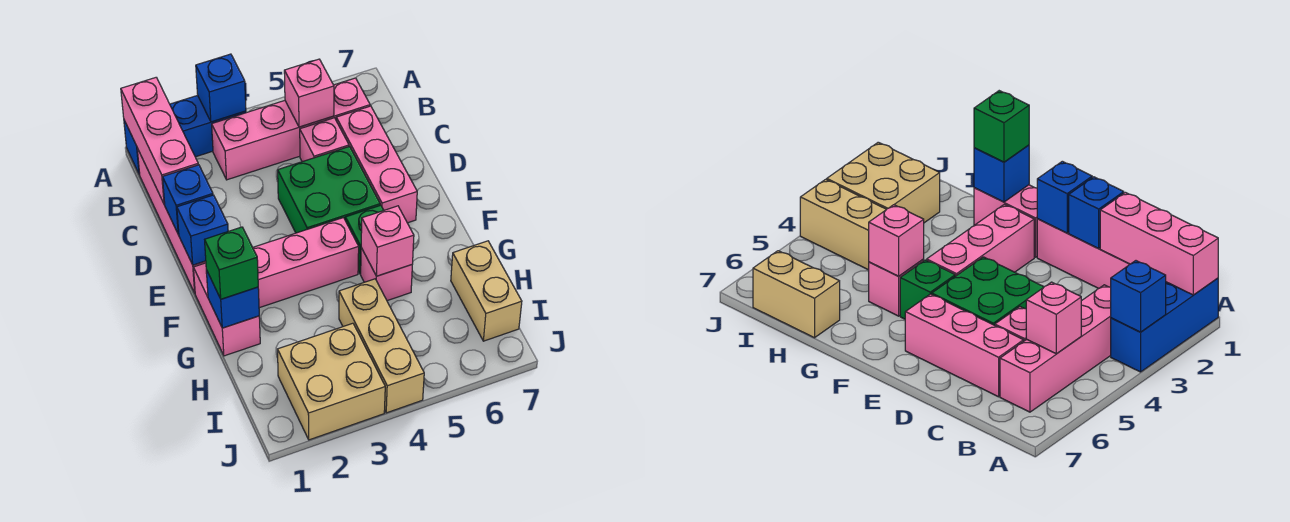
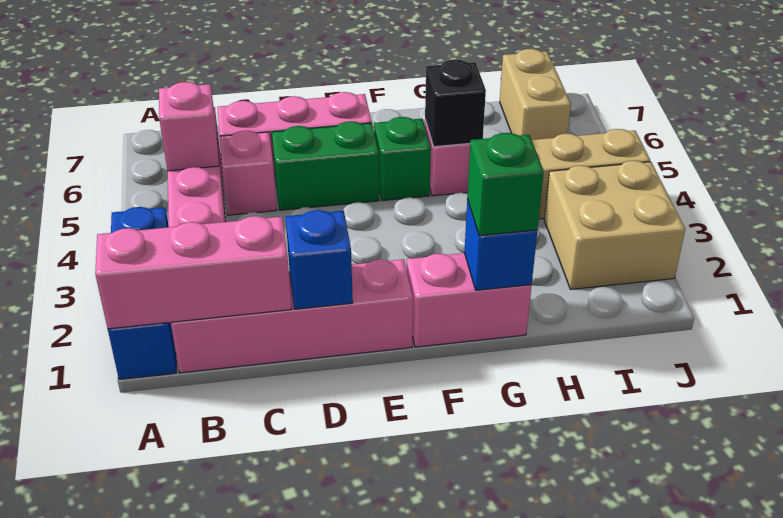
blue 1x1 brick [196,54,246,122] -> none
green 2x2 brick [278,146,380,233] -> green 1x2 brick [272,121,379,210]
blue 1x1 brick [177,195,228,265] -> none
pink 1x3 brick [253,218,359,308] -> none
pink 1x1 brick [361,206,414,276] -> black 1x1 brick [425,60,486,147]
tan 1x2 brick [451,241,522,341] -> tan 1x2 brick turned to [500,49,571,140]

